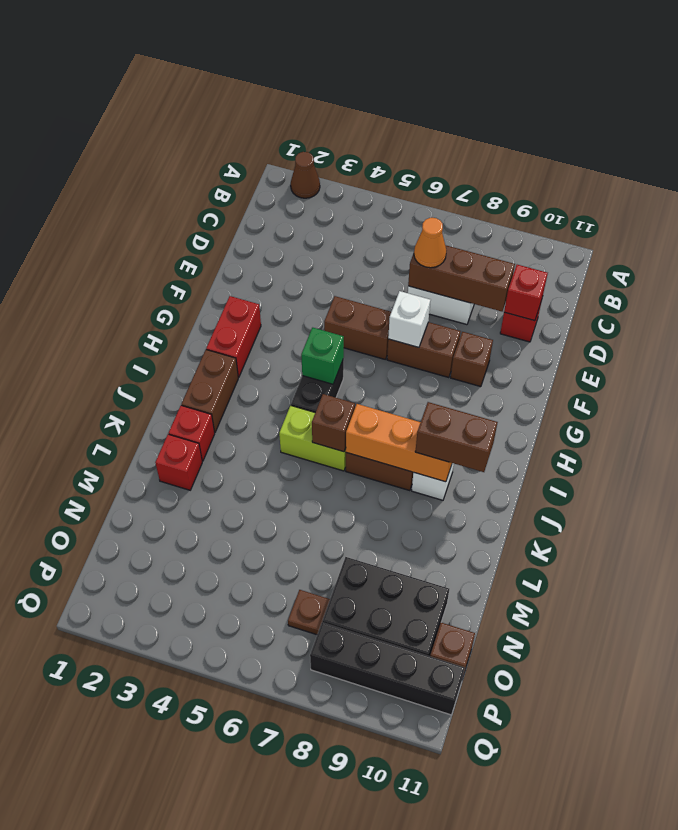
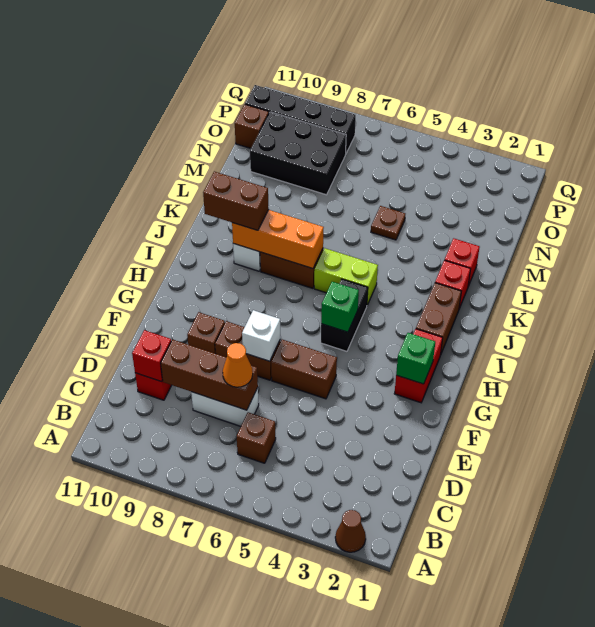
none -> green 1x1 brick [396,333,435,384]
brown 1x1 brick [312,394,355,452] -> brown 1x1 brick moved to [237,412,276,463]
brown 1x1 plate [288,590,330,635] -> brown 1x1 plate moved to [371,206,405,240]

